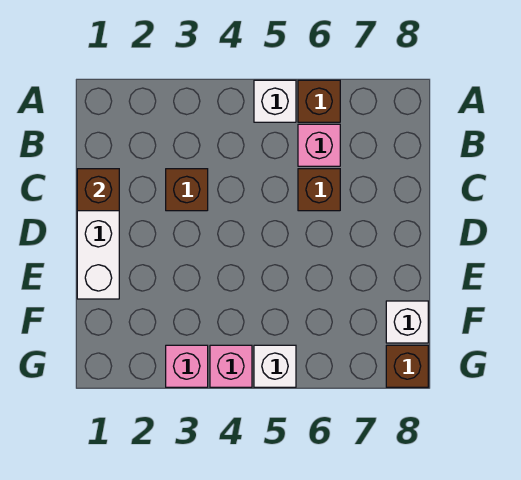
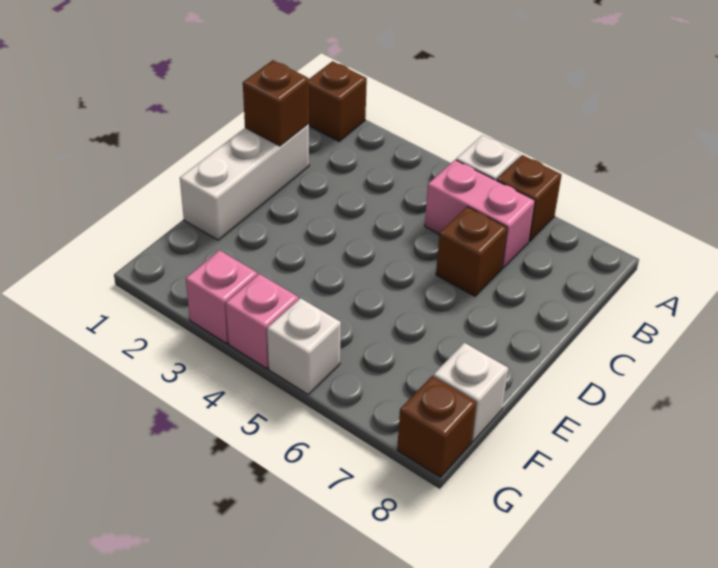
pink 1x1 brick [298,124,340,166] -> pink 1x2 brick [425,160,535,268]
brown 1x1 brick [166,169,208,211] -> brown 1x1 brick moved to [309,61,367,141]

